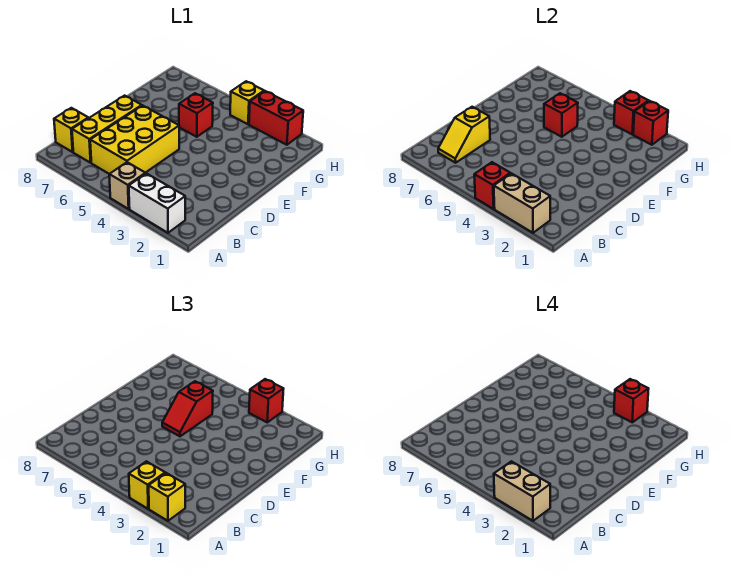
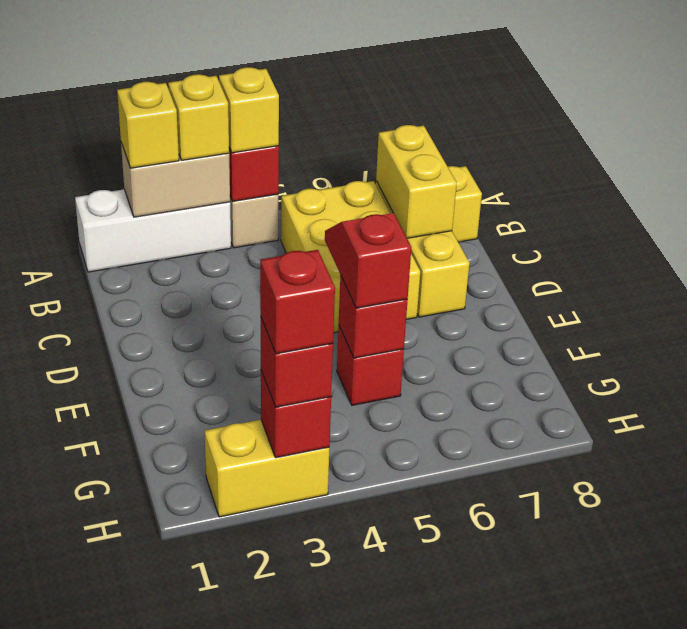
white 1x2 brick [129,173,185,233] -> white 1x3 brick [75,189,231,272]
tan 1x2 brick [494,461,550,521] -> none
yellow 1x2 slope [438,107,490,163] -> yellow 1x2 brick [376,125,457,238]
red 1x2 brick [249,91,303,145] -> yellow 1x2 brick [205,420,329,517]
red 1x1 brick [633,101,668,145] -> none
yellow 1x1 brick [230,81,264,124] -> yellow 1x1 brick moved to [219,67,279,153]

